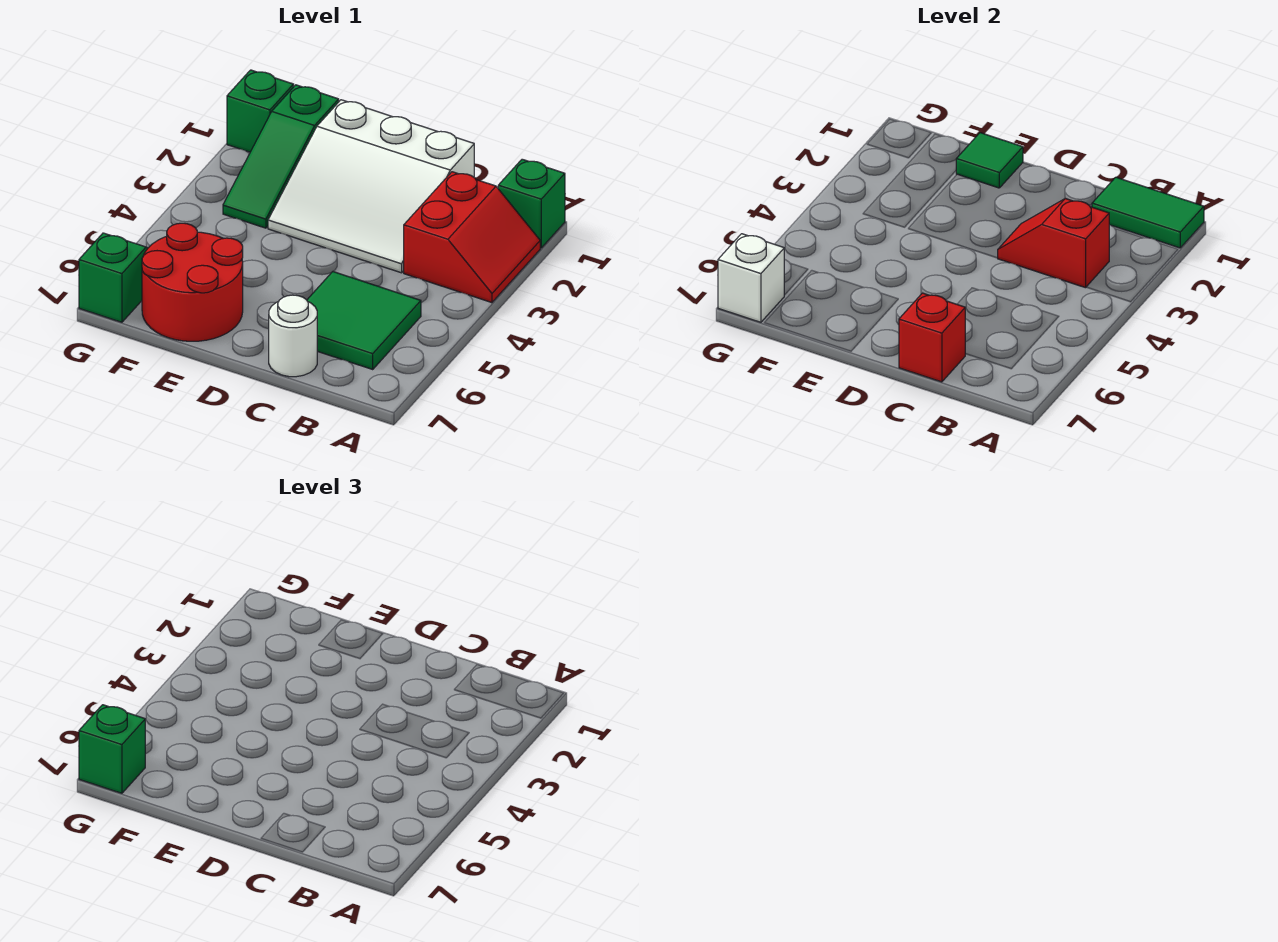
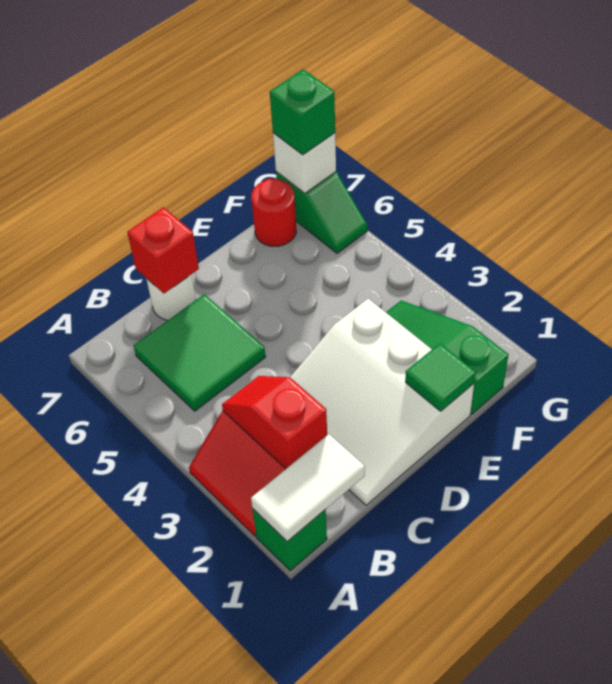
green 1x2 tile [1092,177,1204,248] -> white 1x2 tile [251,434,365,542]
red 1x2 slope [998,199,1109,288] -> red 1x2 slope turned to [222,376,327,469]
white 3x3 slope [268,100,474,273] -> white 3x3 slope turned to [290,299,474,505]
red 2x2 round brick [142,223,243,341] -> red 1x1 round brick [251,179,296,246]
green 1x1 brick [227,70,294,152] -> none

